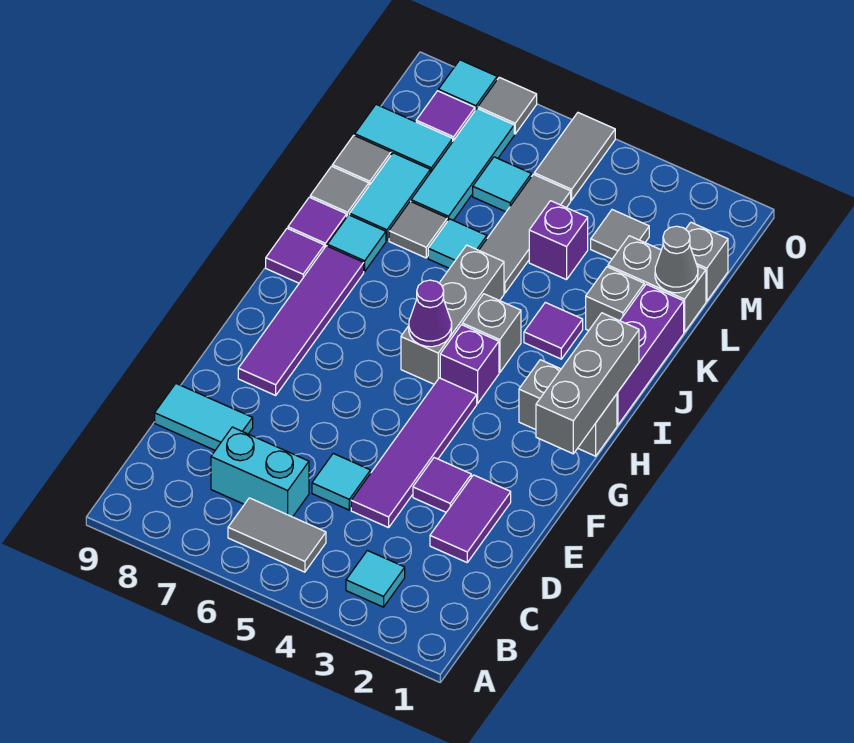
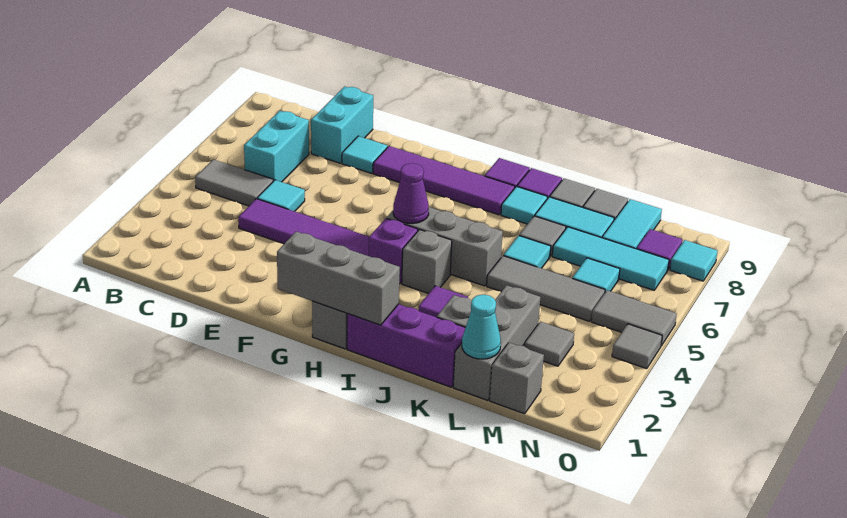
cyan 1x1 tile [346,551,405,607] -> cyan 1x1 tile moved to [342,136,387,173]
grey 1x2 tile [228,498,326,572] -> grey 1x2 tile turned to [195,159,273,206]
purple 1x2 tile [430,475,511,562] -> none
cyan 1x2 tile [155,384,253,450] -> cyan 1x2 brick [311,86,373,163]
purple 1x1 tile [413,458,471,512] -> none
grey 1x2 brick [608,236,706,332] -> grey 1x3 brick [453,285,540,400]
grey 1x1 cone [655,226,698,293] -> cyan 1x1 cone [462,295,501,359]
purple 1x1 brick [529,201,588,280] -> none
grey 1x1 tile [478,77,537,134] -> grey 1x1 tile moved to [612,324,662,369]

